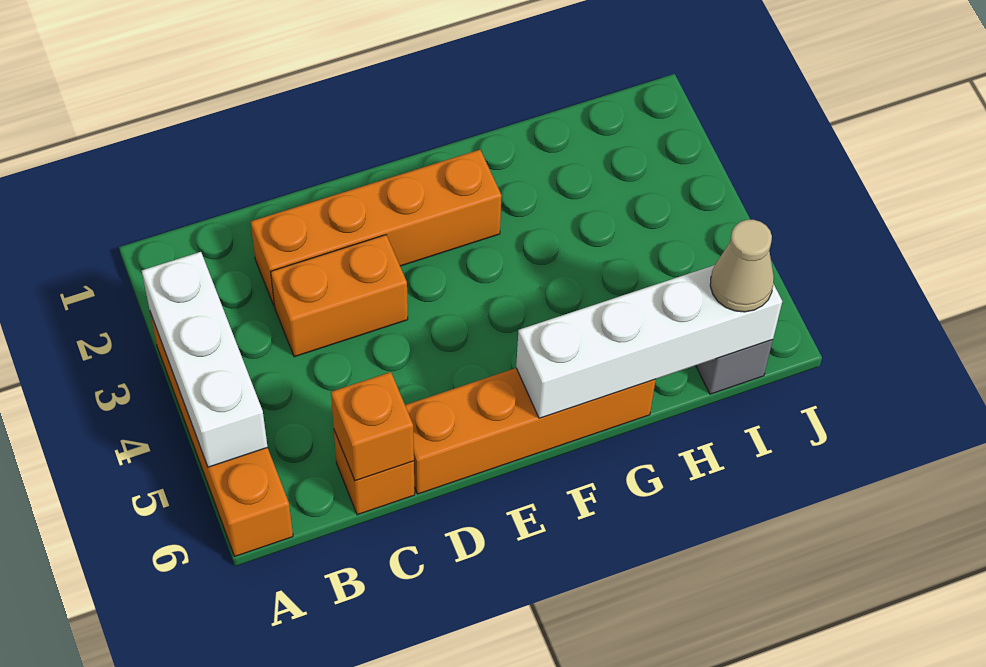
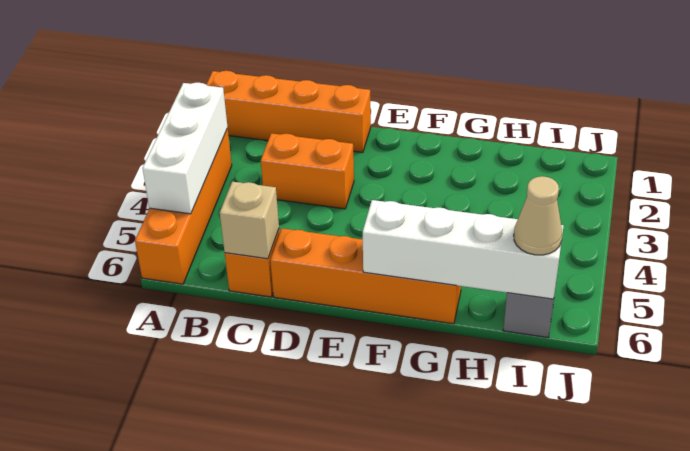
orange 1x4 brick [251,150,502,306] -> orange 1x4 brick moved to [206,71,371,153]
orange 1x1 brick [331,372,414,481] -> tan 1x1 brick [220,182,279,259]

